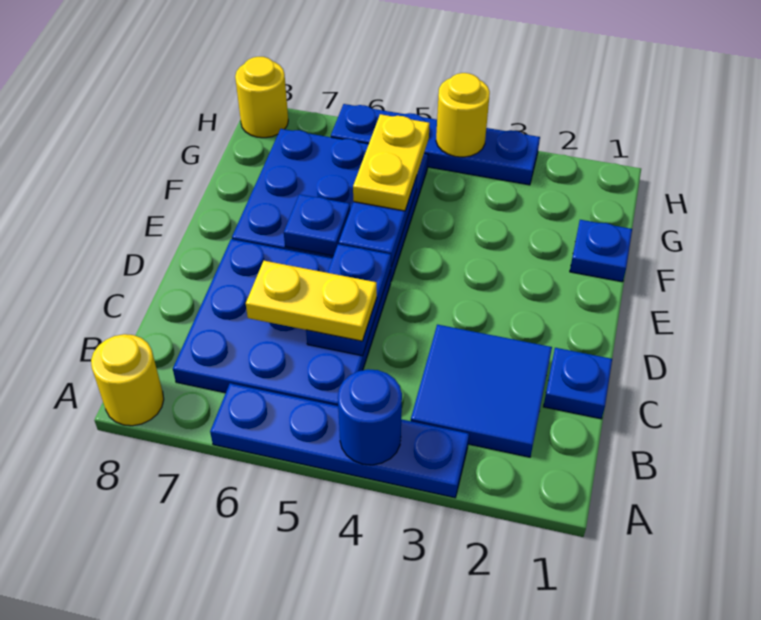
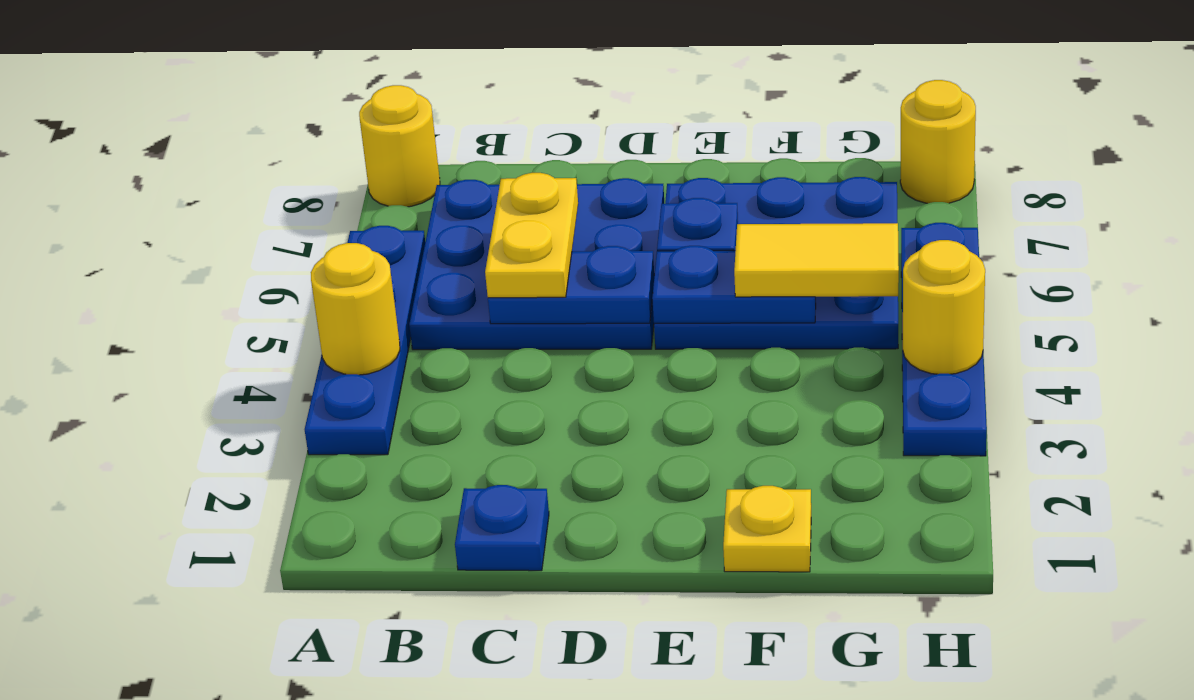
blue 1x1 round brick [338,369,402,465] -> yellow 1x1 round brick [311,243,400,375]
blue 2x2 tile [411,325,552,457] -> none
blue 1x1 plate [570,220,632,282] -> yellow 1x1 plate [723,486,811,572]
yellow 1x2 plate [353,114,430,211] -> yellow 1x2 tile [734,223,899,297]

